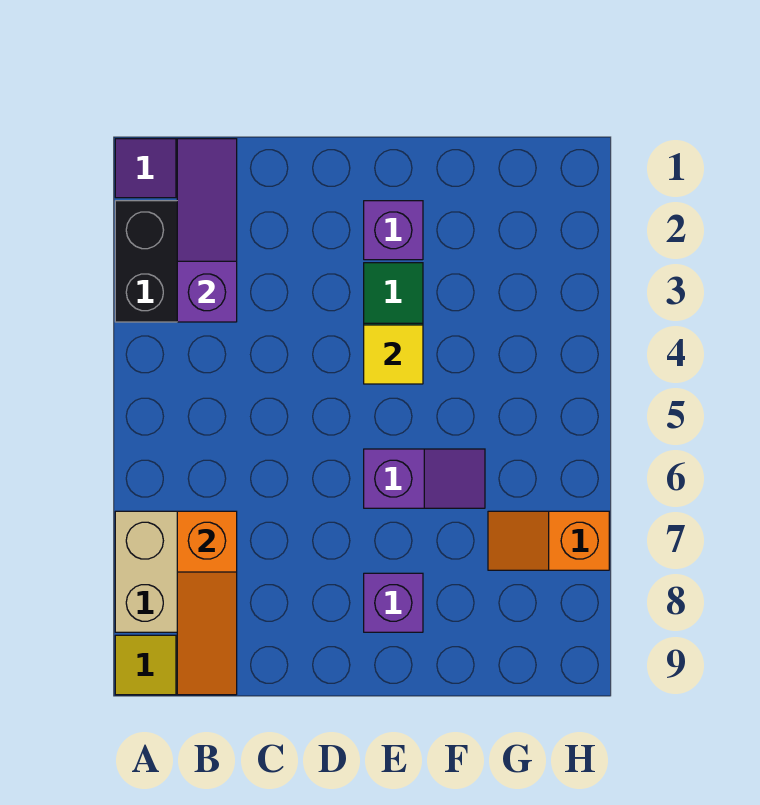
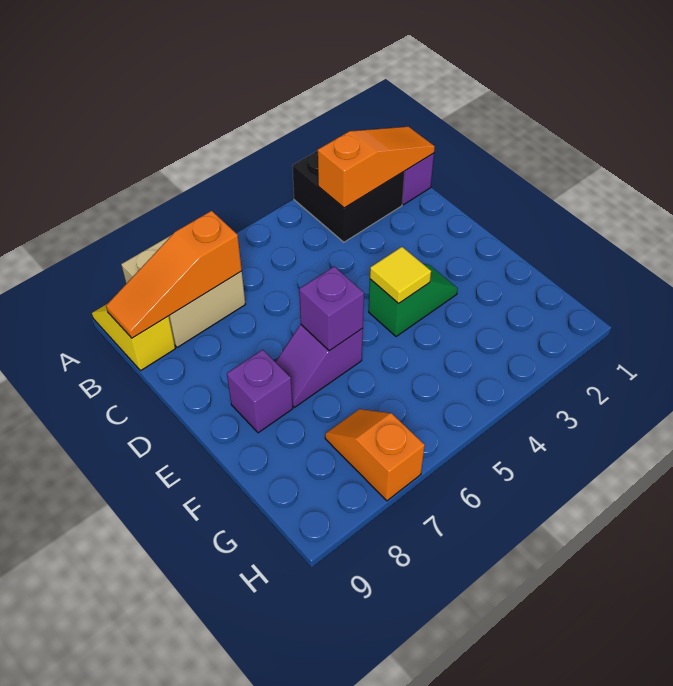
purple 1x3 slope [177,139,237,322] -> orange 1x3 slope [318,127,435,208]
purple 1x1 brick [364,201,423,260] -> purple 1x1 brick moved to [299,267,364,351]
purple 1x2 slope [364,449,485,508] -> purple 1x2 slope turned to [276,325,363,407]

